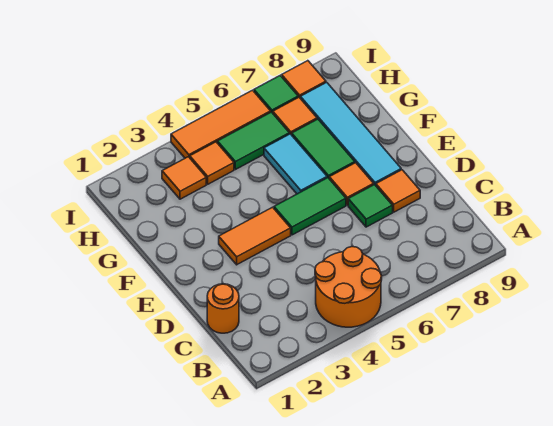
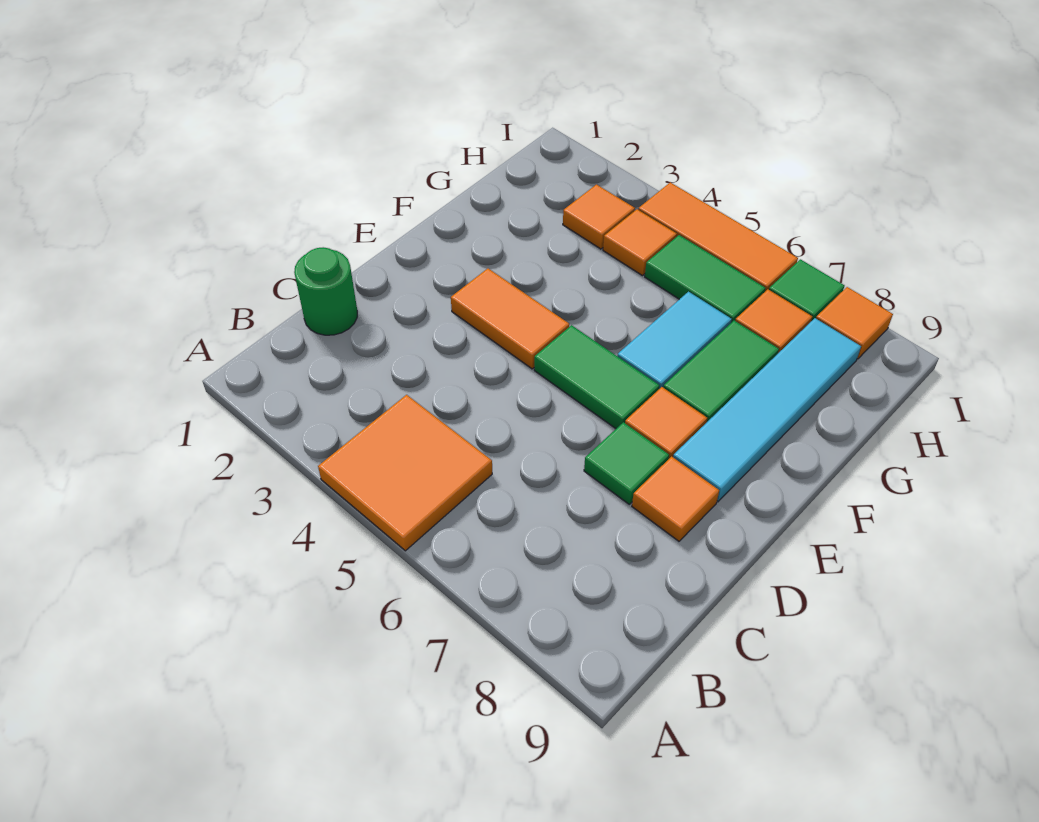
orange 2x2 round brick [315,247,382,327] -> orange 2x2 tile [318,395,492,551]
orange 1x1 round brick [207,284,239,333] -> green 1x1 round brick [294,247,357,335]

